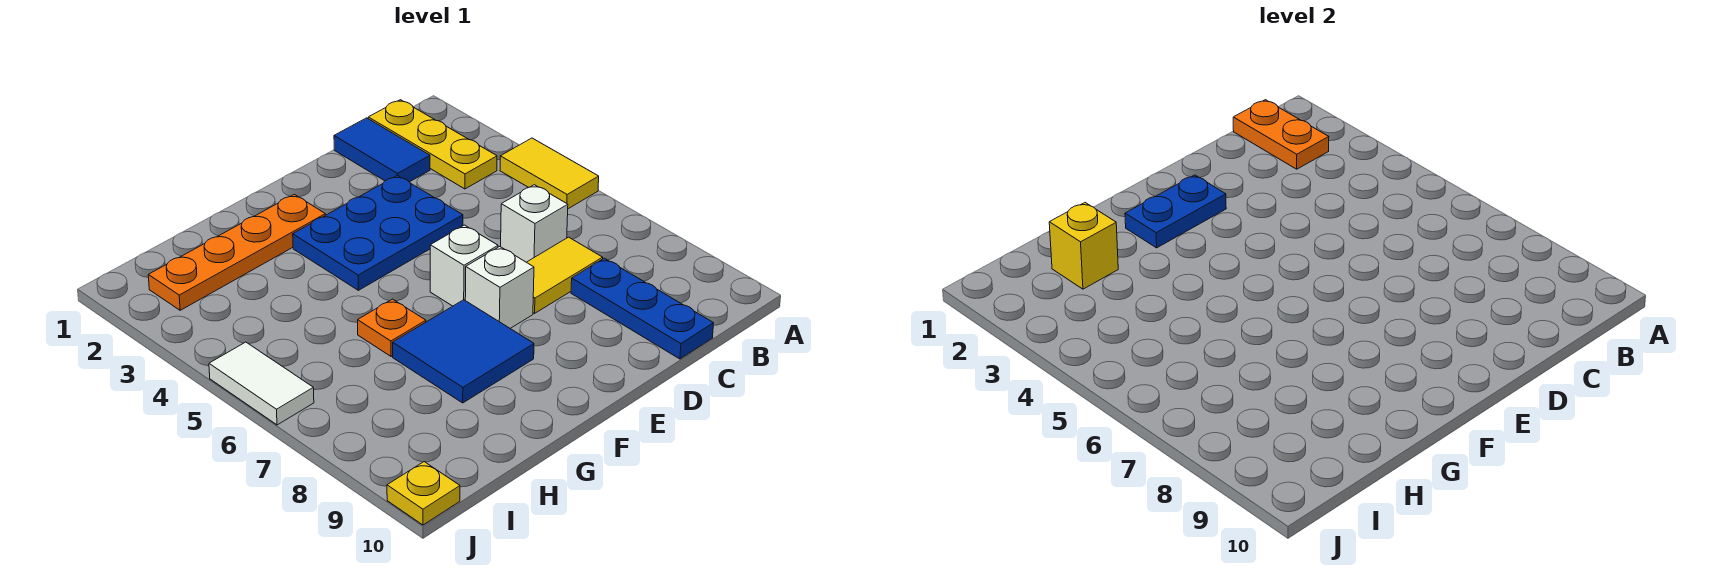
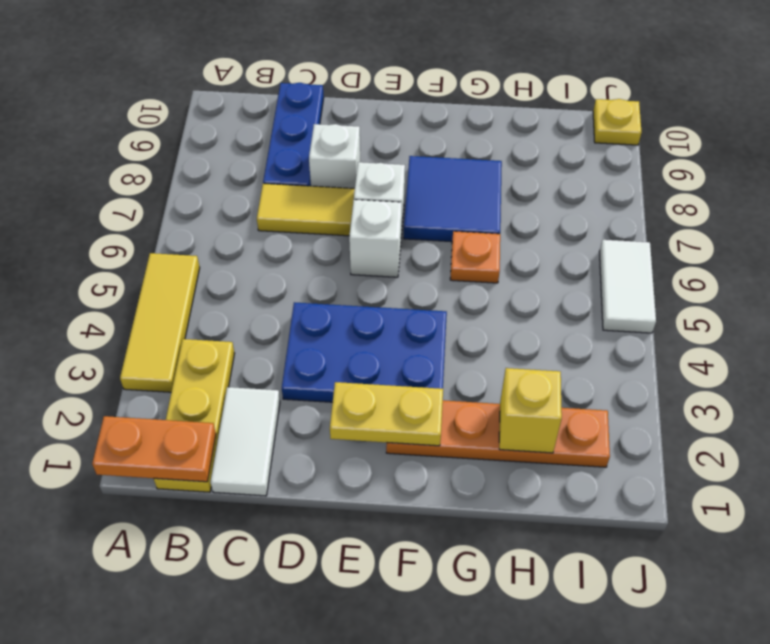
yellow 1x2 tile [500,138,599,209] -> yellow 1x3 tile [120,253,200,392]
orange 1x2 plate [1233,100,1329,169] -> orange 1x2 plate turned to [92,416,216,482]
blue 1x2 tile [334,118,430,182] -> white 1x2 tile [211,387,280,496]
white 1x1 brick [501,185,568,262] -> white 1x1 brick moved to [309,124,360,189]
blue 1x2 plate [1125,175,1226,248] -> yellow 1x2 plate [330,382,443,446]

